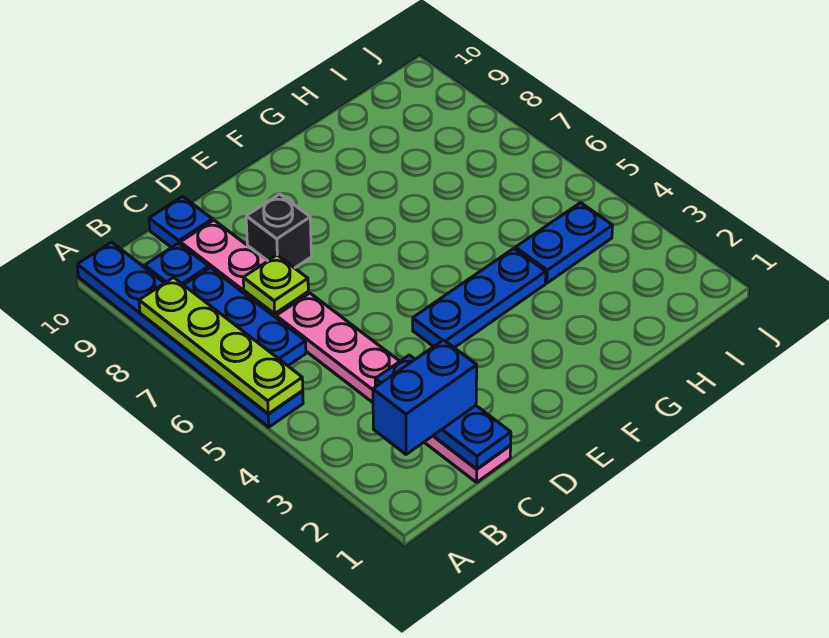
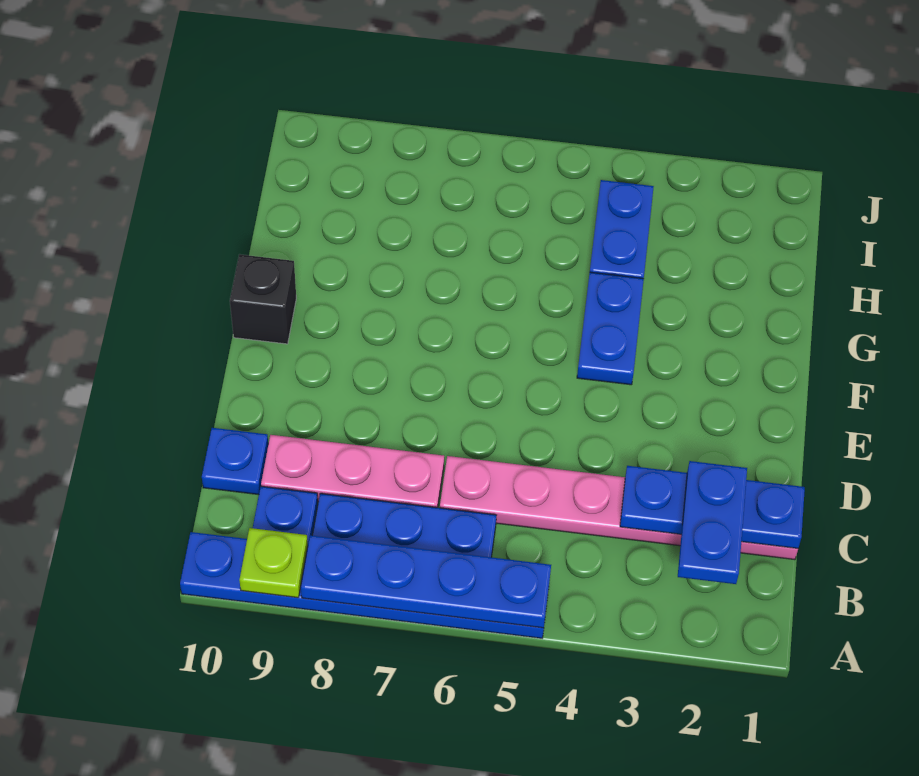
lime 1x4 plate [139,277,303,414] -> blue 1x4 plate [301,535,551,628]
blue 1x2 brick [373,340,477,454] -> blue 1x2 plate [678,461,747,584]
lime 1x1 plate [243,255,308,314] -> lime 1x1 plate moved to [239,528,308,598]
black 1x1 brick [246,194,311,268] -> black 1x1 brick moved to [230,254,296,344]
blue 1x3 plate [413,248,546,348] -> blue 1x2 plate [577,272,644,385]

